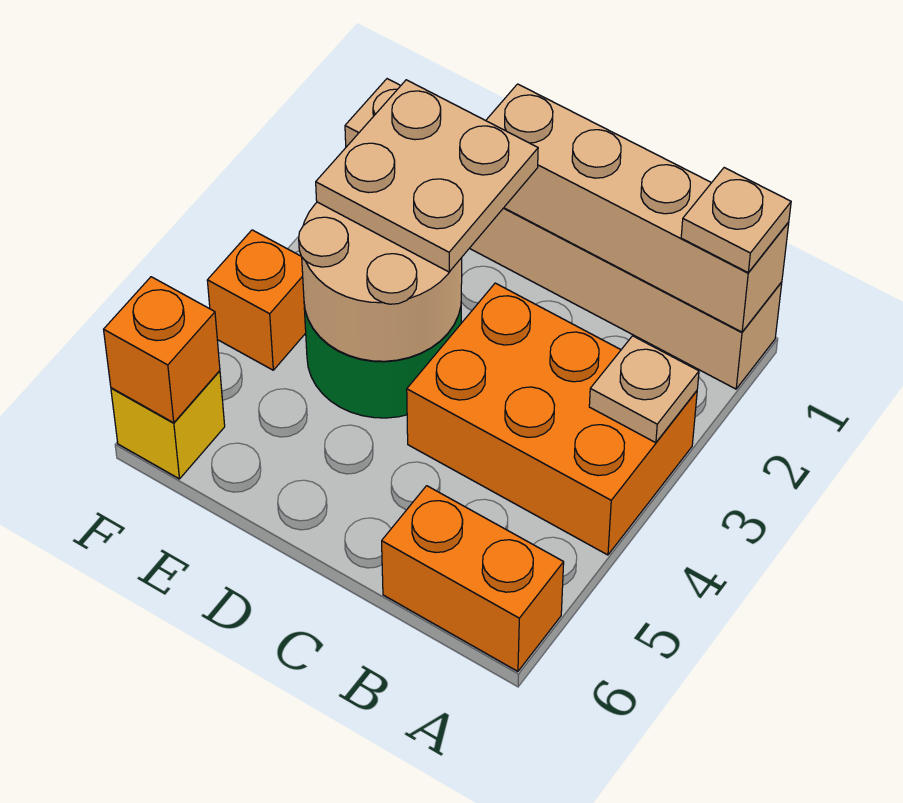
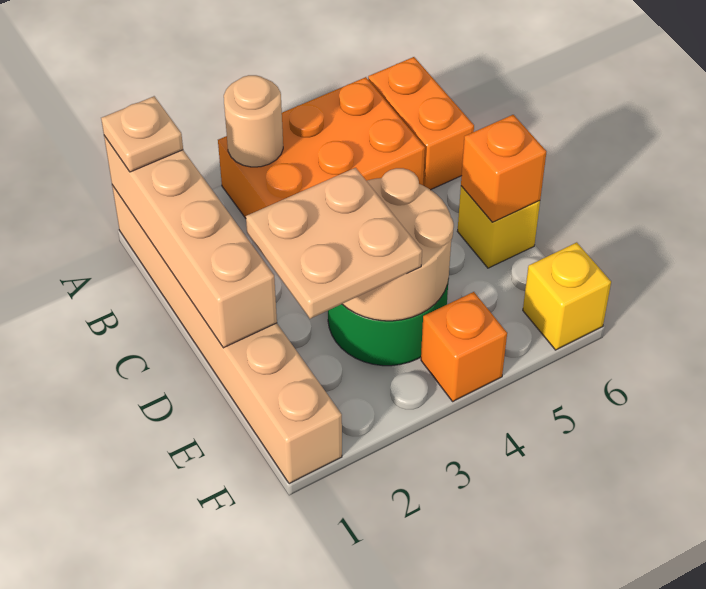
orange 2x3 brick [407,283,697,555] -> orange 2x3 brick turned to [218,77,425,218]
tan 1x1 plate [589,336,699,443] -> tan 1x1 round brick [224,75,283,167]
none -> yellow 1x1 brick [457,186,540,268]
orange 1x1 brick [104,277,220,423] -> orange 1x1 brick moved to [461,115,547,222]

